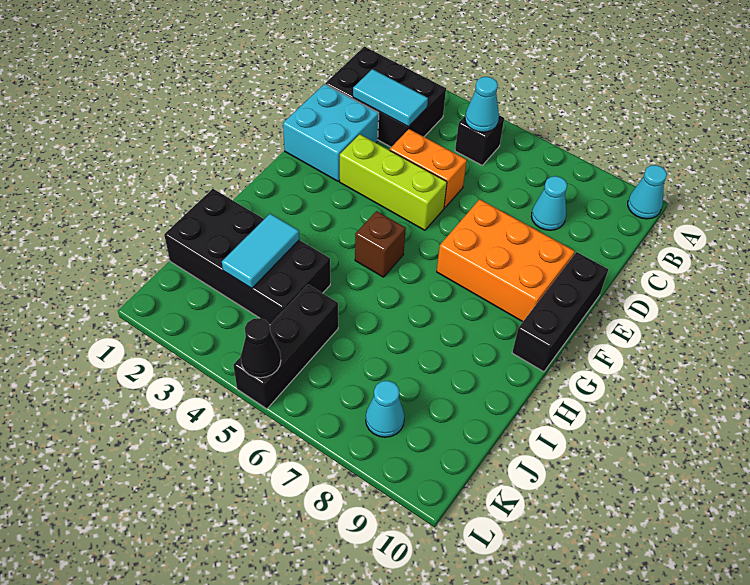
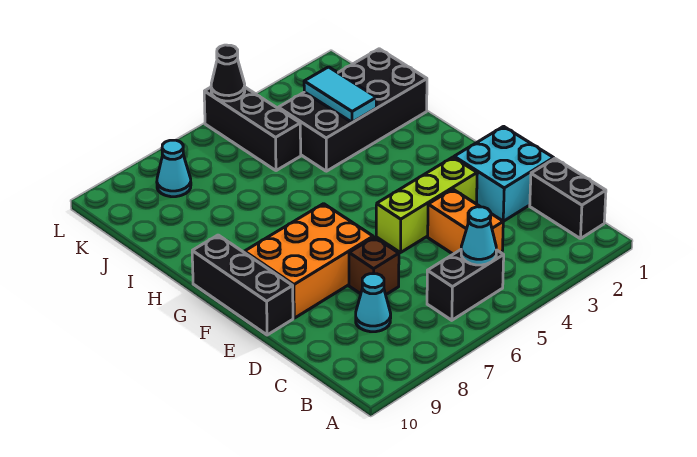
cyan 1x1 cone [628,165,667,219] -> none
black 2x3 brick [325,47,446,147] -> black 1x2 brick [530,159,606,239]
black 1x1 brick [455,115,504,165] -> black 1x2 brick [427,250,504,320]
cyan 1x2 tile [353,69,428,127] -> none
orange 1x2 brick [390,129,467,208] -> orange 1x2 brick turned to [428,189,503,254]
brown 1x1 brick [355,211,406,277] -> brown 1x1 brick moved to [349,237,399,294]

